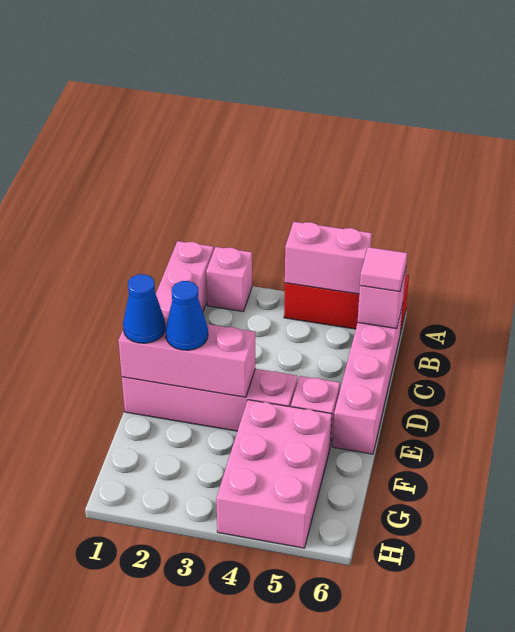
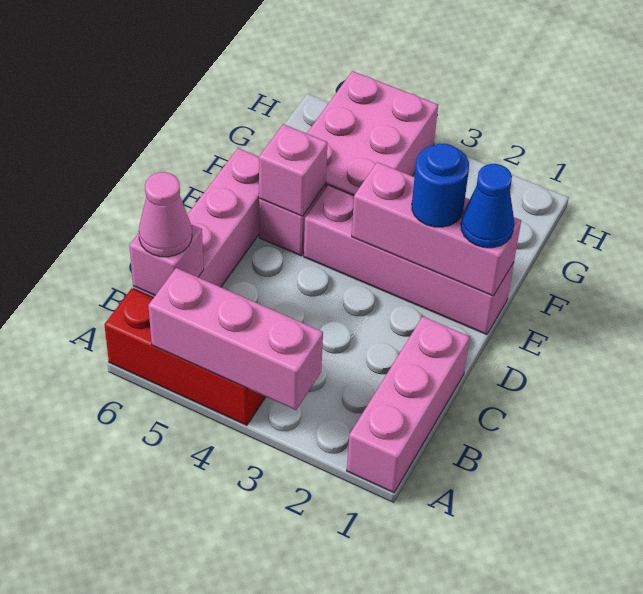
pink 1x1 brick [206,247,252,312] -> pink 1x1 brick moved to [259,124,327,216]
pink 1x2 brick [285,222,372,294] -> pink 1x3 brick [148,268,323,410]
pink 1x1 tile [360,247,407,292] -> pink 1x1 cone [139,172,192,257]
blue 1x1 cone [166,281,208,350] -> blue 1x1 round brick [412,144,469,227]

